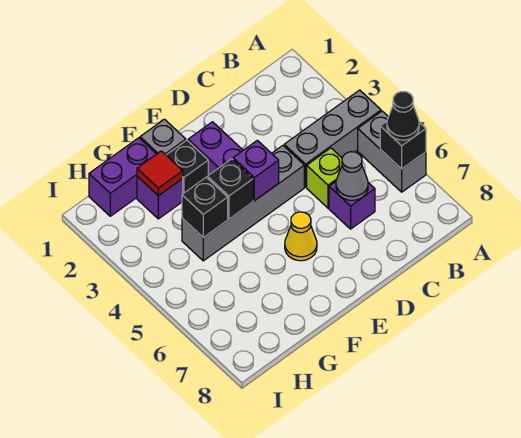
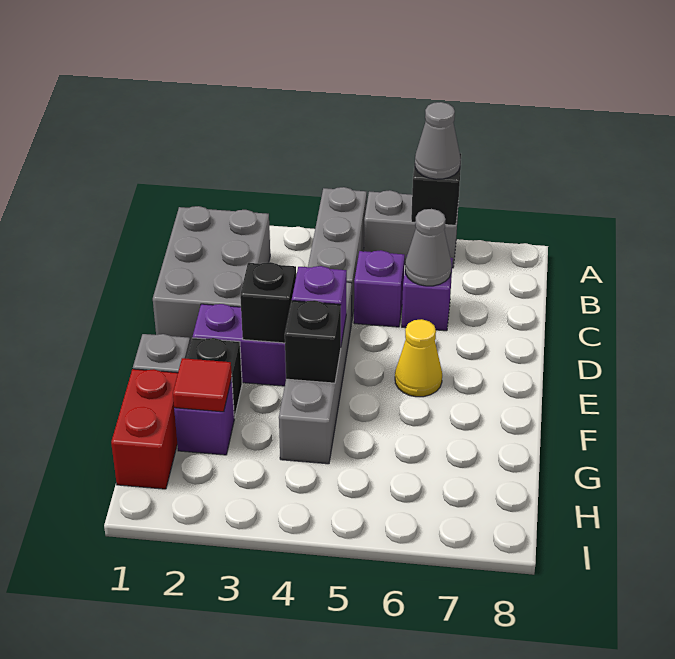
black 1x1 cone [387,92,419,140] -> grey 1x1 cone [415,102,461,179]
none -> grey 2x3 brick [153,206,270,344]
lime 1x1 brick [307,148,342,208] -> purple 1x1 brick [354,250,405,327]
purple 1x2 brick [89,138,156,216] -> red 1x2 brick [111,369,178,489]
black 1x1 brick [182,177,228,238] -> black 1x1 brick moved to [240,262,296,343]

